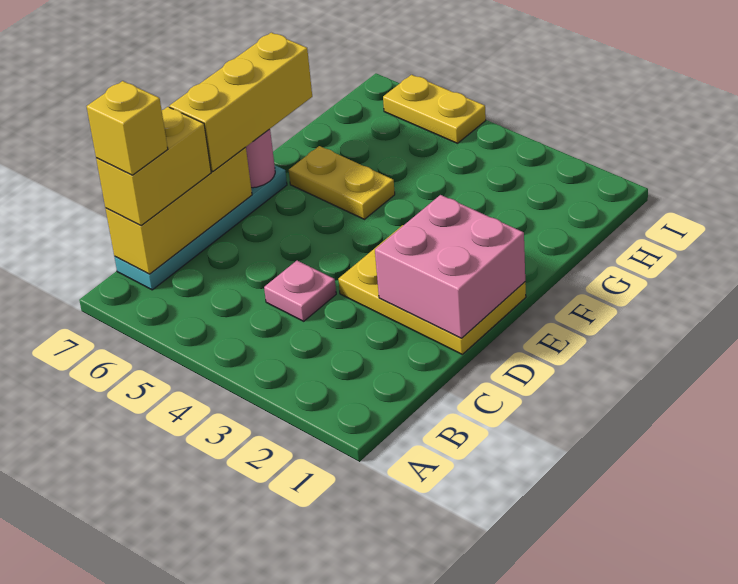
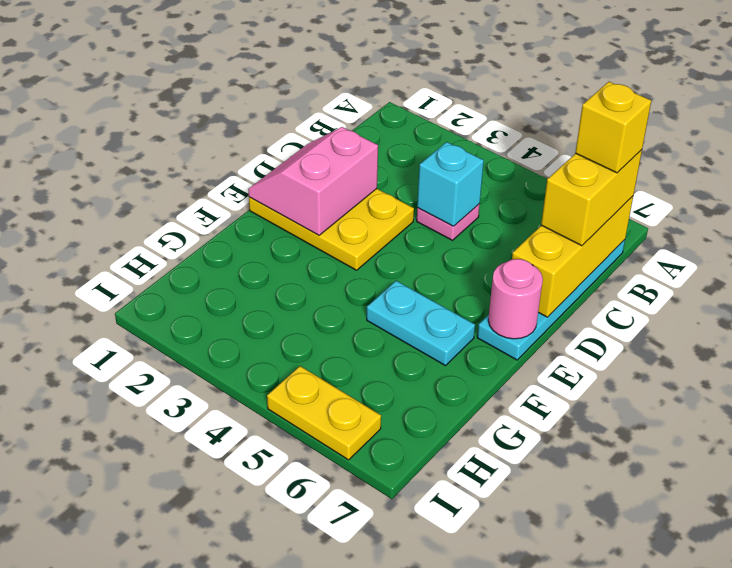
none -> cyan 1x1 brick [417,142,484,226]
pink 2x2 brick [375,195,525,338] -> pink 2x2 slope [248,127,378,235]
yellow 1x3 brick [170,33,312,171] -> none
yellow 1x2 plate [289,146,395,219] -> cyan 1x2 plate [367,281,475,366]

